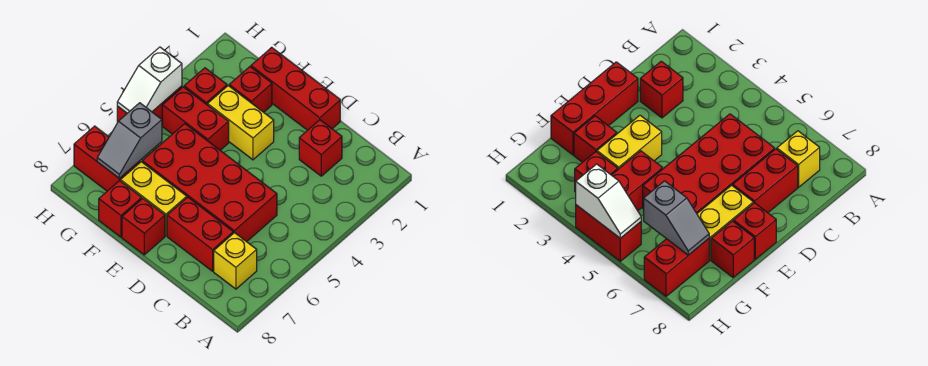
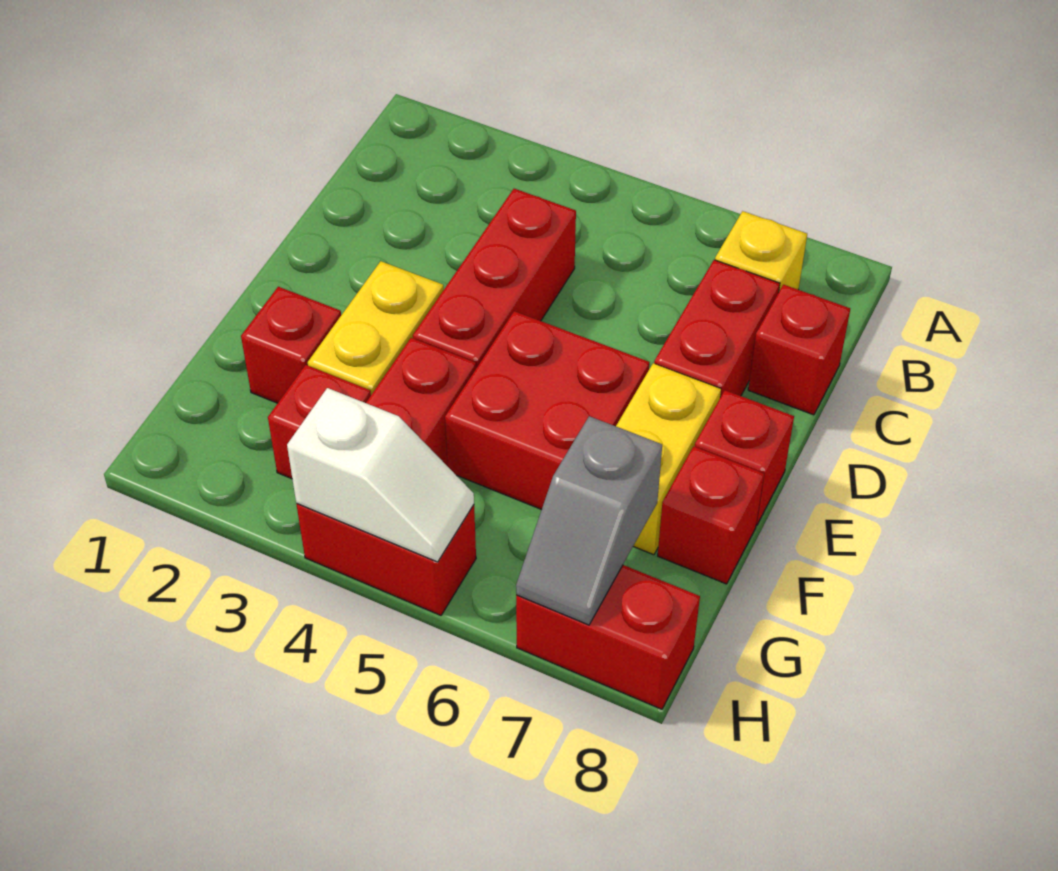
red 1x1 brick [299,120,342,176] -> red 1x1 brick moved to [748,285,850,415]
red 2x4 brick [142,124,277,242] -> red 2x2 brick [445,311,650,510]
red 1x3 brick [251,47,340,130] -> red 1x3 brick moved to [413,189,576,368]
grey 1x2 slope [97,103,162,178] -> grey 1x2 slope turned to [516,416,662,625]
red 1x2 brick [74,126,140,191] -> red 1x2 brick turned to [516,565,700,709]

